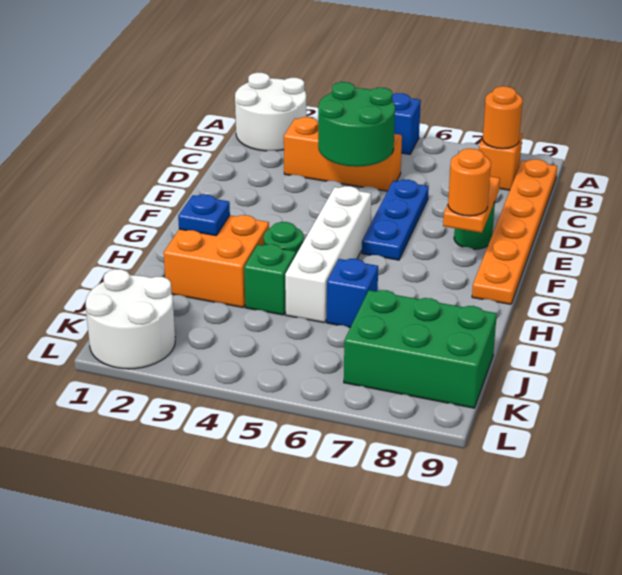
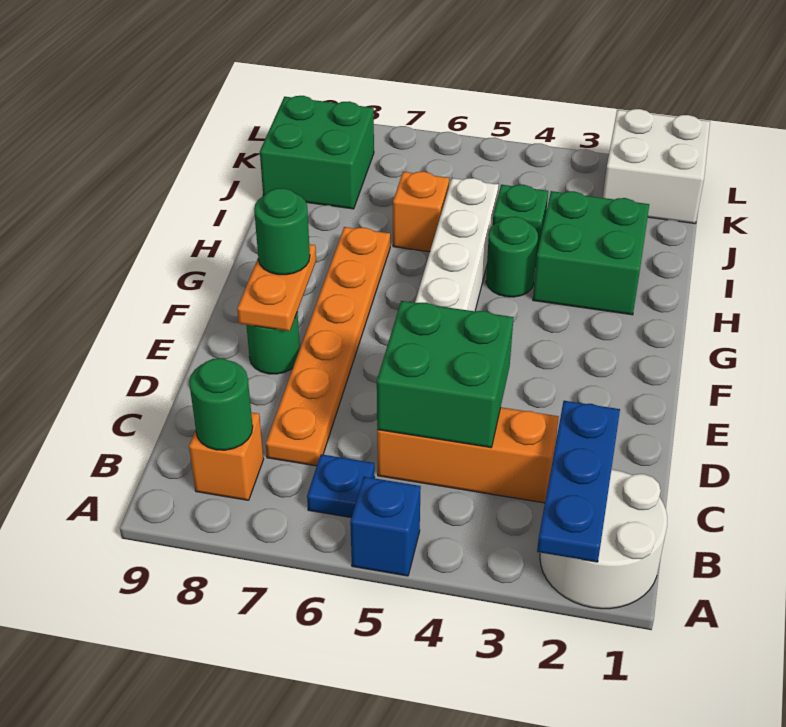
orange 1x1 round brick [483,86,523,149] -> green 1x1 round brick [189,358,253,450]
orange 1x6 plate [472,159,557,304] -> orange 1x6 plate moved to [266,227,390,466]
green 2x2 round brick [318,82,395,167] -> green 2x2 brick [377,301,514,448]
blue 1x3 plate [362,180,429,260] -> blue 1x3 plate moved to [537,401,620,562]
orange 1x1 round brick [448,149,491,216] -> green 1x1 round brick [254,188,310,275]
orange 2x2 brick [164,215,269,307] -> green 2x2 brick [533,191,649,315]
blue 1x1 plate [178,194,230,236] -> blue 1x1 plate moved to [307,454,375,517]
blue 1x1 brick [327,259,378,327] -> orange 1x1 brick [393,172,449,252]
green 2x3 brick [344,290,497,408] -> green 2x2 brick [260,96,374,209]
white 2x2 round brick [86,269,175,369] -> white 2x2 brick [603,109,710,224]

